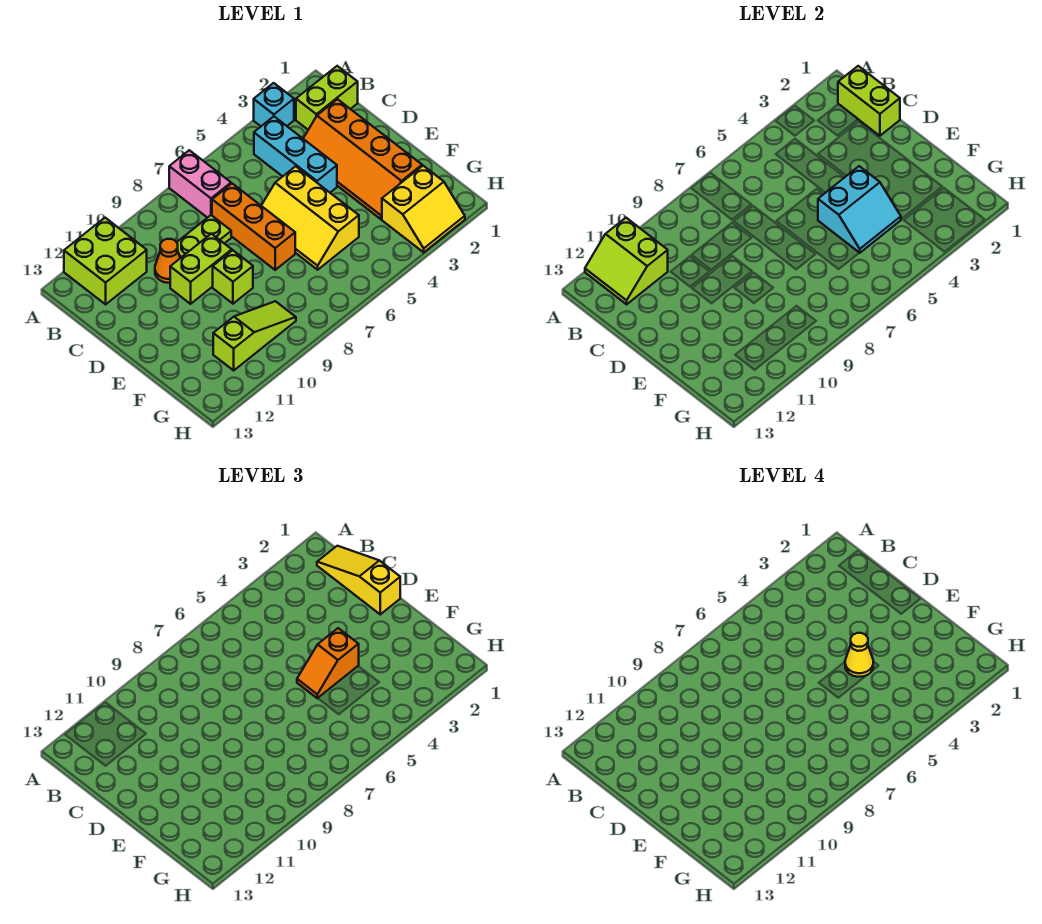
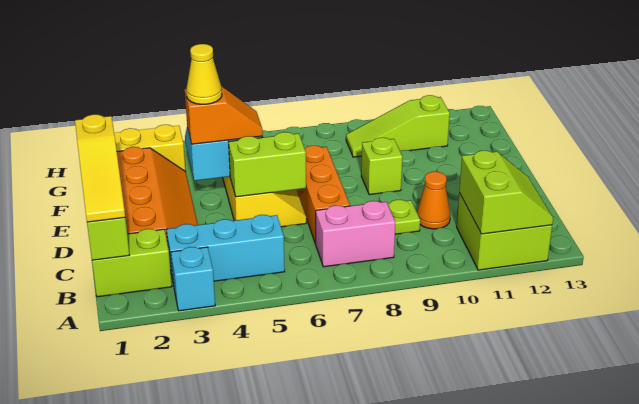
pink 1x2 brick [169,150,231,218] -> pink 1x2 brick turned to [316,201,395,267]
cyan 1x3 brick [254,117,337,192] -> cyan 1x3 brick turned to [166,215,285,284]
lime 1x2 brick [170,234,232,304] -> lime 1x2 brick moved to [229,132,306,197]

